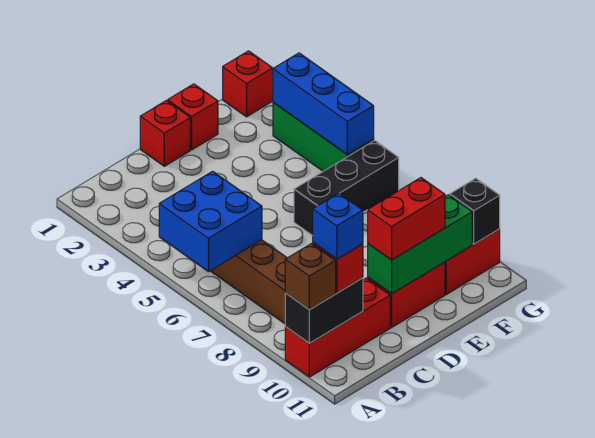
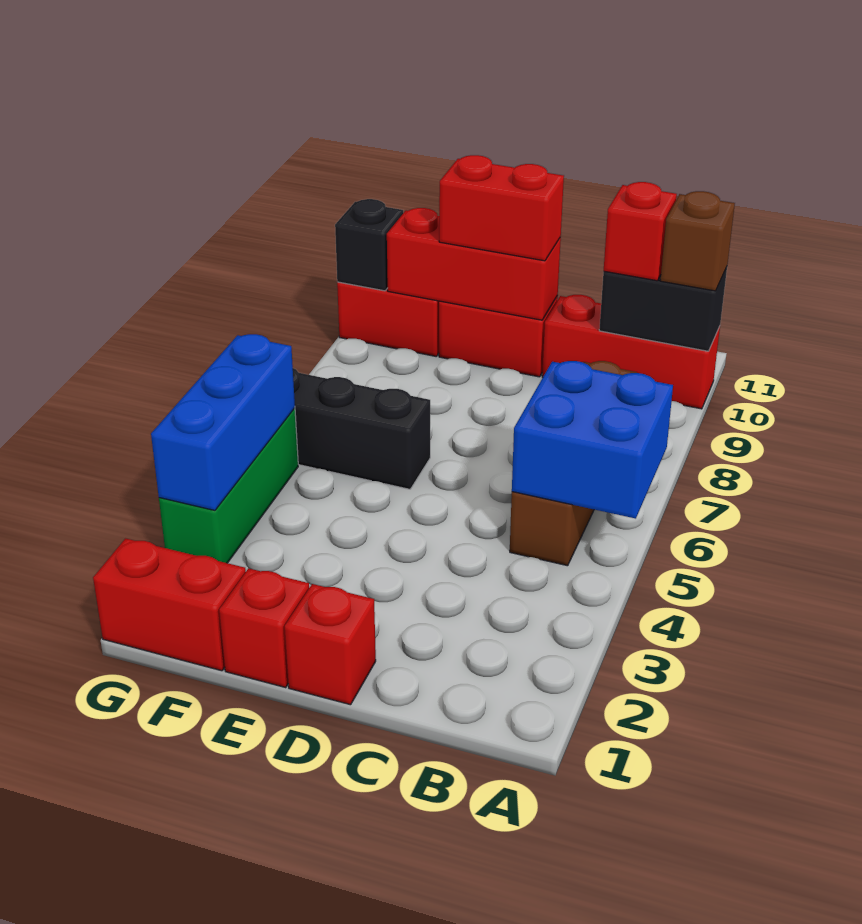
blue 1x1 brick [313,193,363,259] -> none
green 1x3 brick [368,195,472,294] -> red 1x3 brick [387,208,561,320]
red 1x1 brick [223,51,273,117] -> red 1x2 brick [93,539,246,671]

